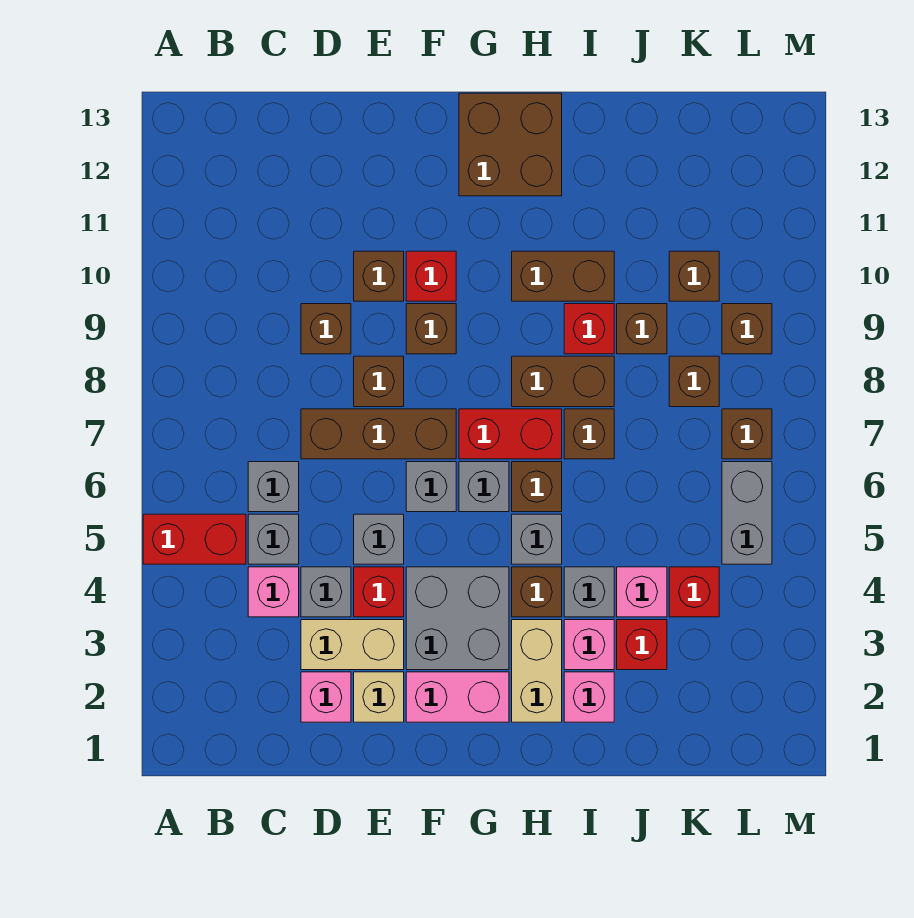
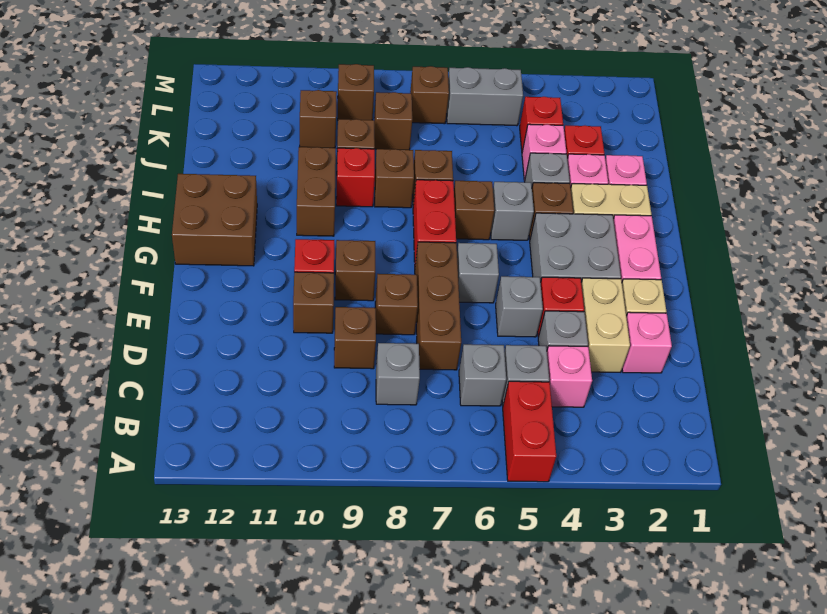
grey 1x1 brick [459,462,509,512] -> grey 1x1 brick moved to [376,343,420,405]
brown 1x2 brick [512,356,614,407] -> brown 1x1 brick [375,149,414,208]

